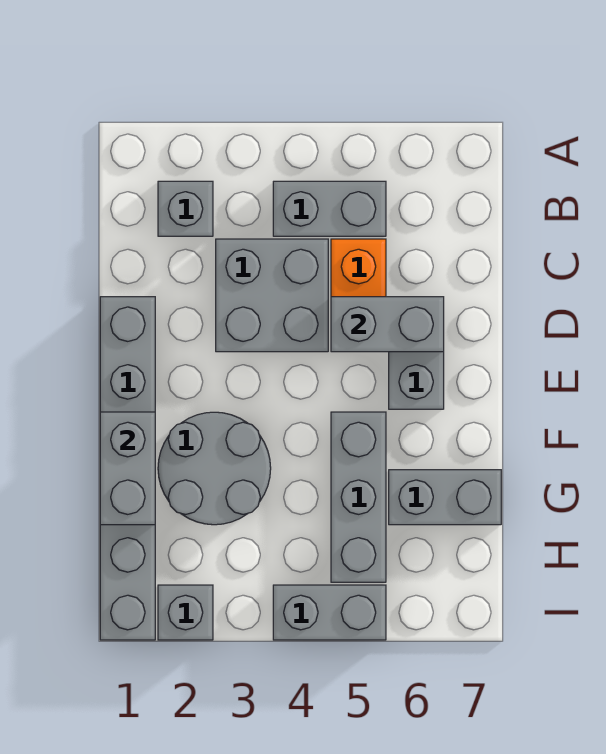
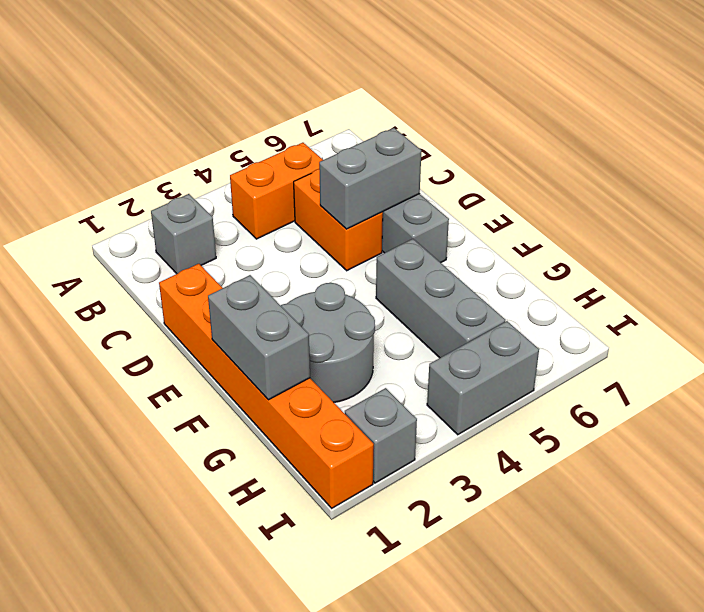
grey 1x2 brick [273,181,386,236] -> orange 1x2 brick [230,143,323,239]
grey 2x2 brick [216,239,328,352] -> none
grey 1x6 brick [100,297,155,640] -> orange 1x6 brick [159,264,374,508]
grey 1x2 brick [389,470,501,525] -> none

